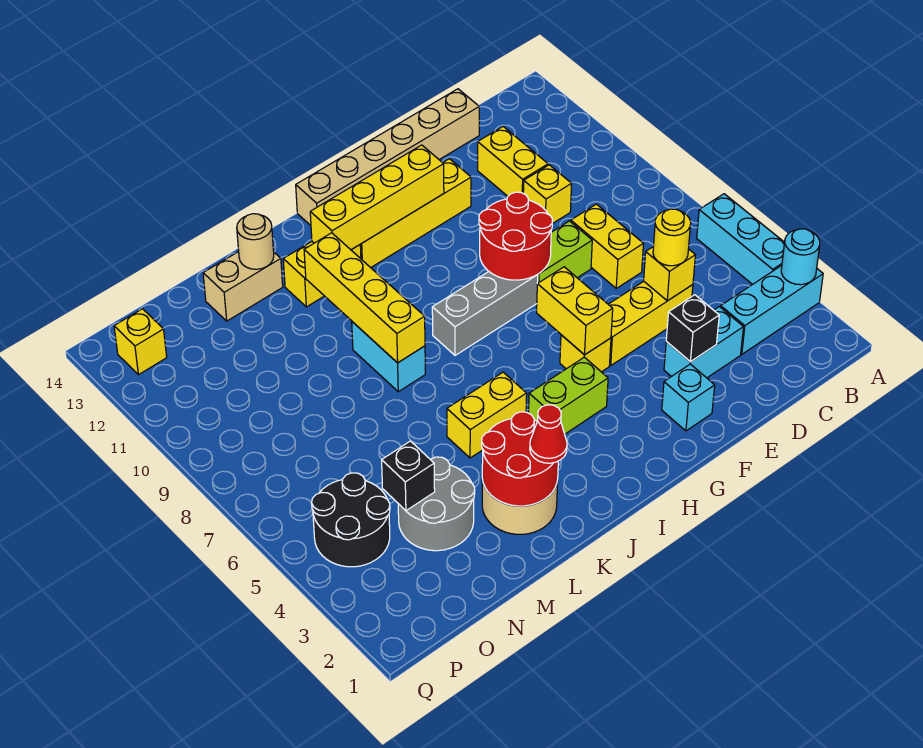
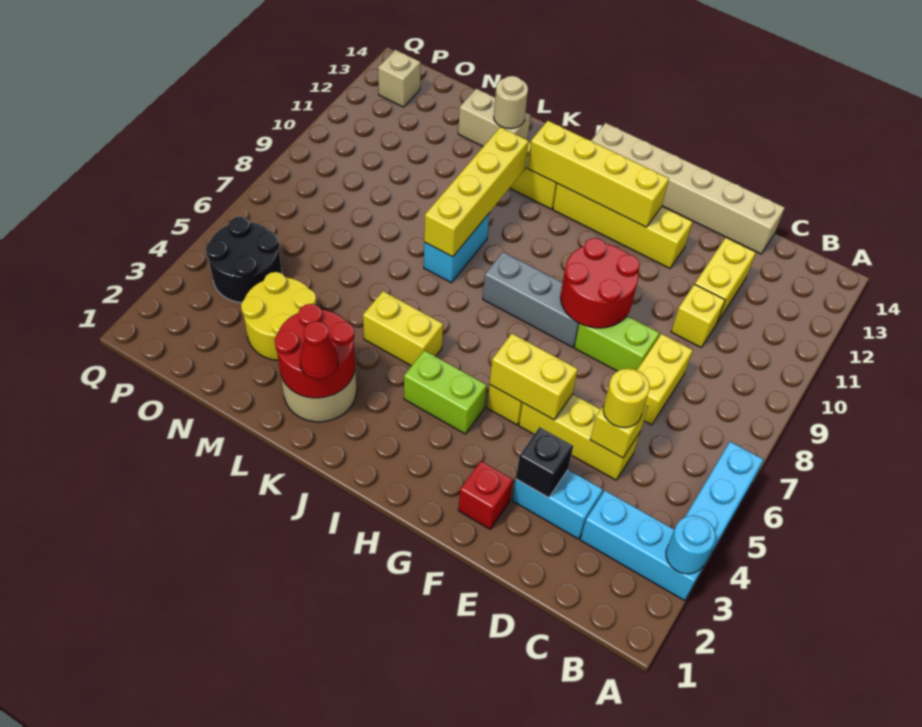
cyan 1x1 brick [662,364,715,431] -> red 1x1 brick [458,461,513,529]
yellow 1x2 brick [537,267,613,355] -> yellow 1x2 brick turned to [490,334,578,420]
grey 2x2 round brick [398,457,475,551] -> yellow 2x2 round brick [241,272,316,360]
black 1x1 brick [382,441,435,511] -> none
yellow 1x1 brick [114,309,167,375] -> tan 1x1 brick [378,50,421,107]

